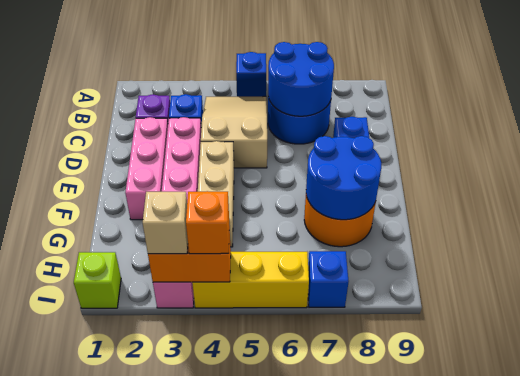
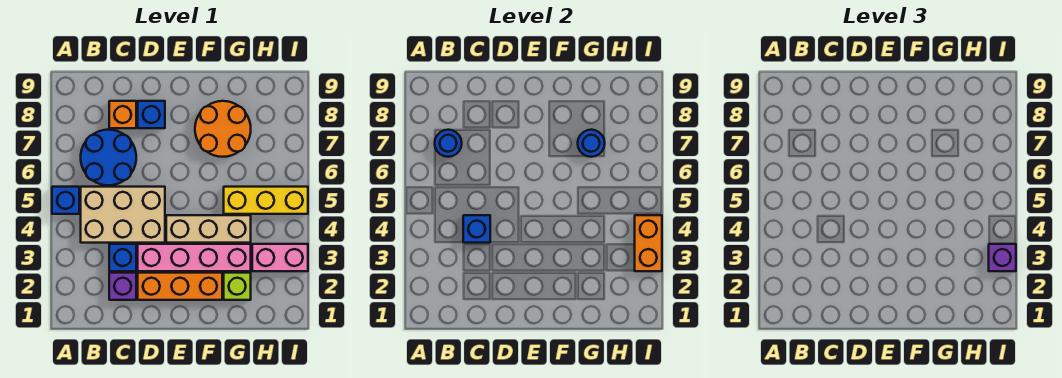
tan 2x3 slope [201,96,267,168] -> tan 2x3 brick [81,187,165,243]
blue 2x2 round brick [268,42,334,116] -> blue 1x1 round brick [435,130,462,157]
pink 1x3 brick [125,117,168,220] -> orange 1x3 brick [138,273,222,300]
blue 2x2 round brick [306,136,381,220] -> blue 1x1 round brick [578,130,605,157]
lime 1x1 brick [74,252,121,308] -> lime 1x1 brick moved to [224,273,251,300]
tan 1x1 brick [143,192,188,254] -> purple 1x1 brick [989,244,1016,271]
yellow 1x3 brick [192,252,309,308] -> yellow 1x3 brick turned to [224,187,308,214]
orange 1x1 brick [186,191,229,254] -> orange 1x1 brick moved to [109,101,136,128]
blue 1x1 brick [308,251,349,307] -> blue 1x1 brick moved to [463,215,490,243]

